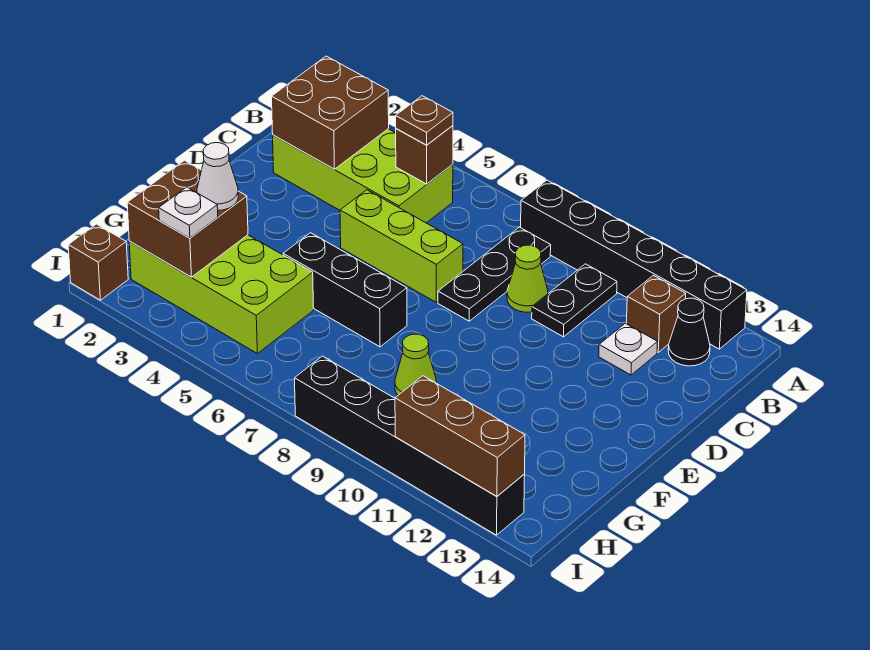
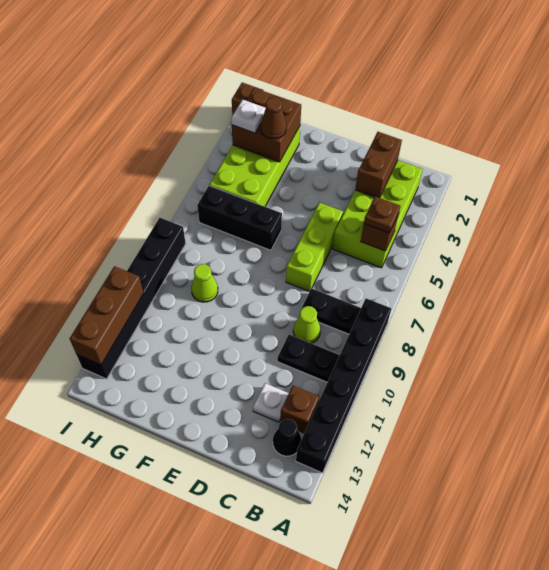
brown 2x2 brick [272,56,389,169] -> brown 1x2 brick [355,132,402,198]
black 1x3 plate [438,227,551,321] -> black 1x2 plate [301,288,361,334]
black 1x3 brick [283,233,407,347] -> black 1x3 brick turned to [197,186,282,250]
white 1x1 cone [197,143,238,211] -> brown 1x1 cone [261,97,287,139]

